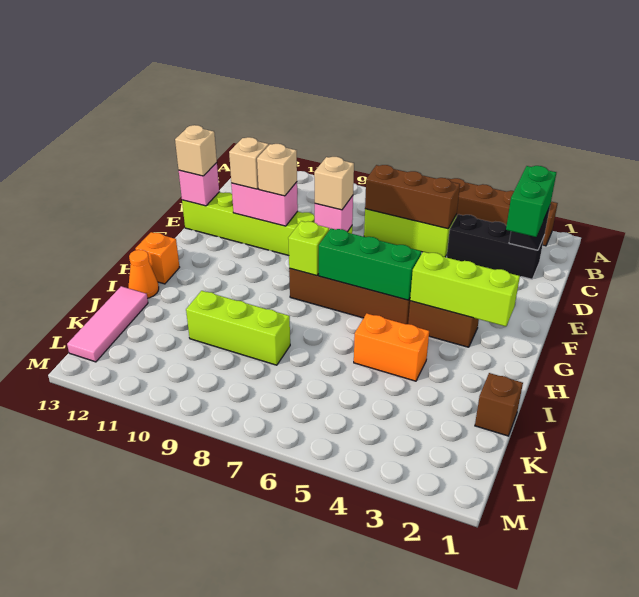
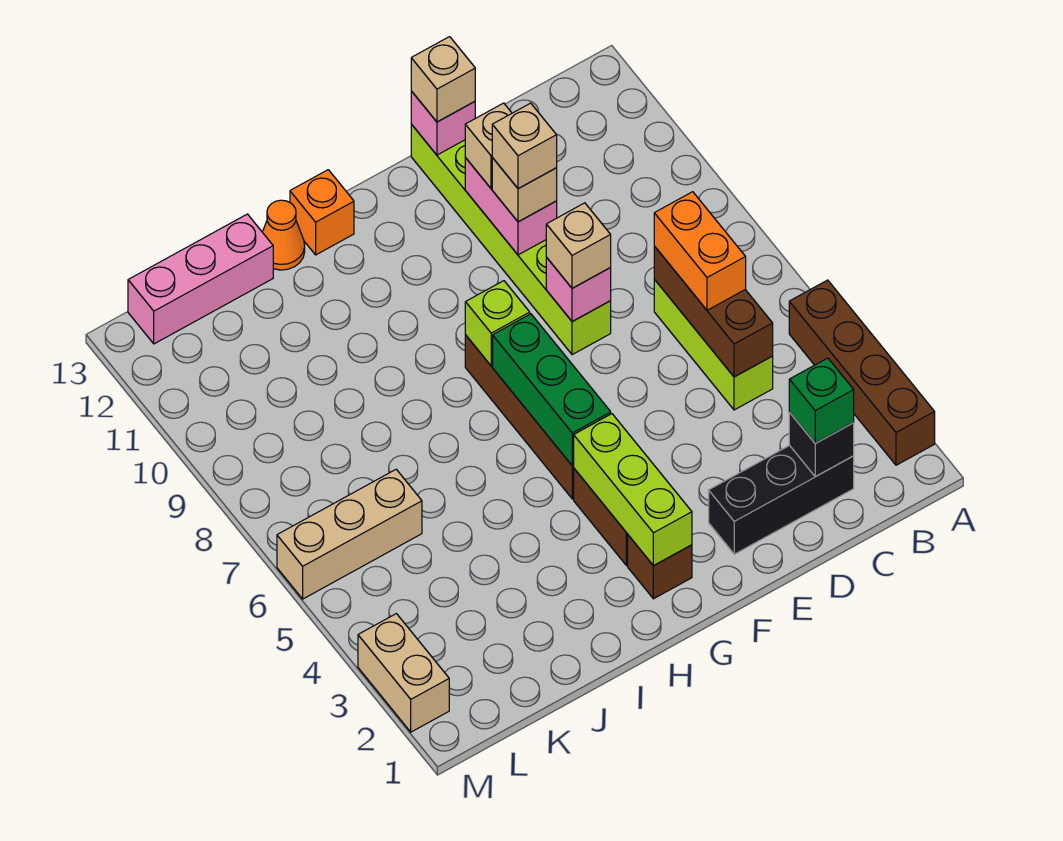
black 1x3 brick [447,214,544,279] -> black 1x3 brick turned to [709,445,854,554]
green 1x2 brick [506,166,556,237] -> green 1x1 brick [789,358,854,443]
none -> tan 1x1 brick [492,103,557,189]
orange 1x2 brick [354,314,429,381] -> orange 1x2 brick moved to [654,192,746,310]
brown 1x1 brick [475,373,523,436] -> brown 1x1 brick moved to [628,535,692,599]
lime 1x3 brick [186,291,290,365] -> none
pink 1x3 tile [67,286,148,362] -> pink 1x3 brick [128,214,273,344]
none -> tan 1x3 brick [277,469,422,599]
none -> tan 1x2 brick [358,614,449,732]

